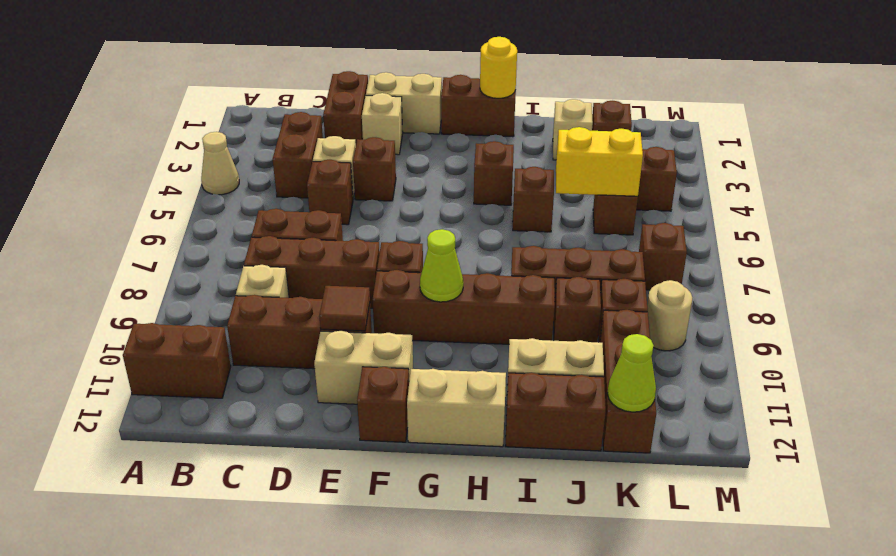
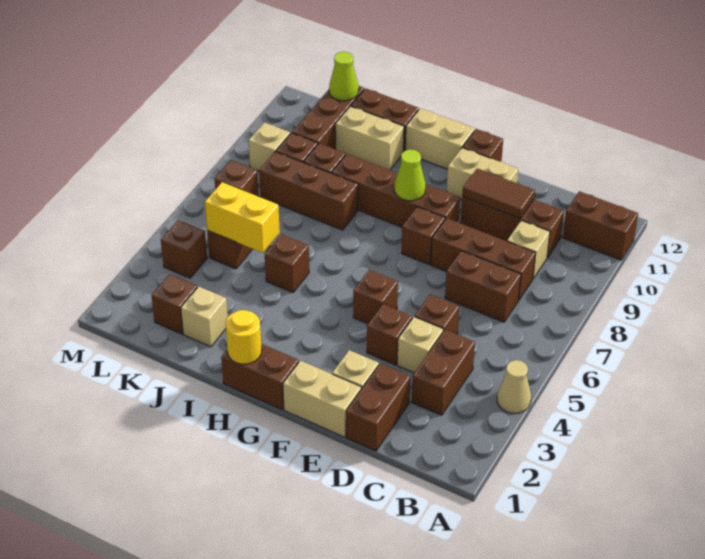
brown 1x1 tile [319,286,370,331] -> brown 1x2 tile [462,169,535,218]
brown 1x1 brick [474,141,514,205] -> brown 1x1 brick moved to [353,270,398,324]
tan 1x1 round brick [647,280,692,351] -> tan 1x1 brick [249,122,290,171]

